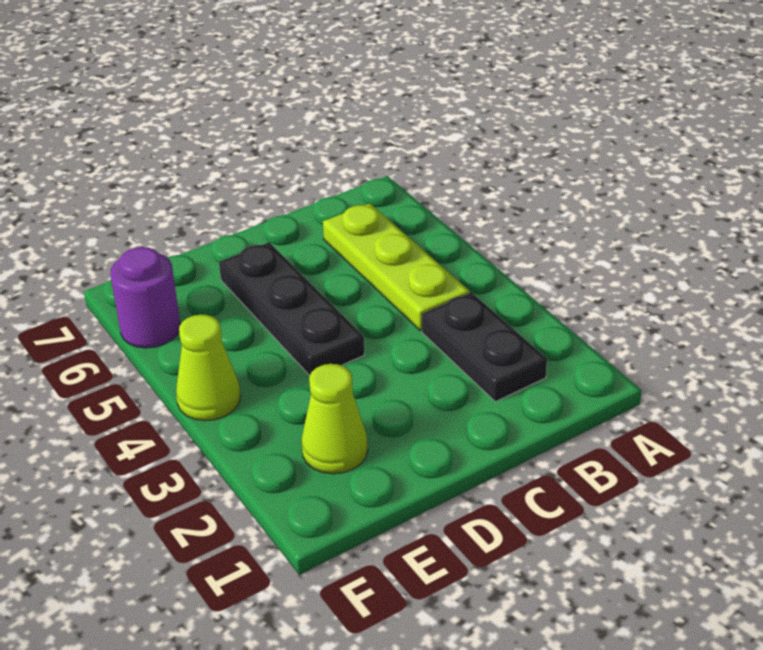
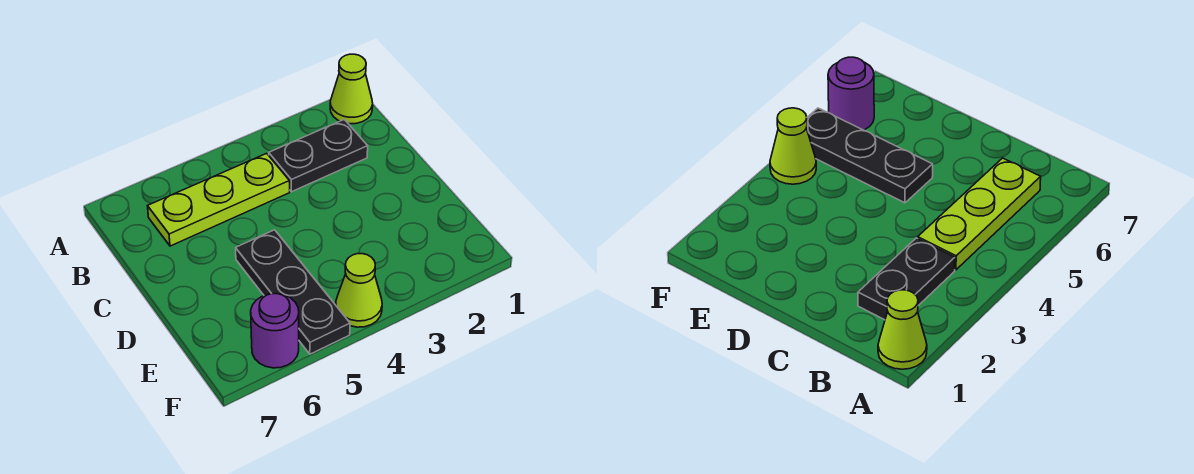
black 1x3 plate [219,242,364,376] -> black 1x3 plate turned to [236,230,350,354]
lime 1x1 cone [301,364,368,474] -> lime 1x1 cone moved to [330,54,373,124]

